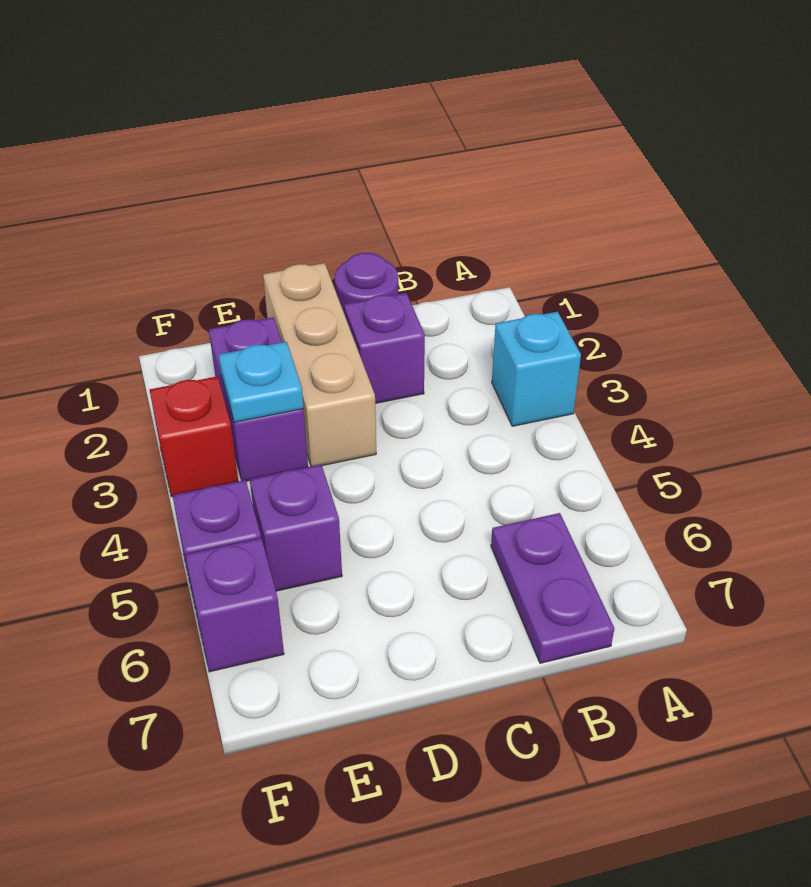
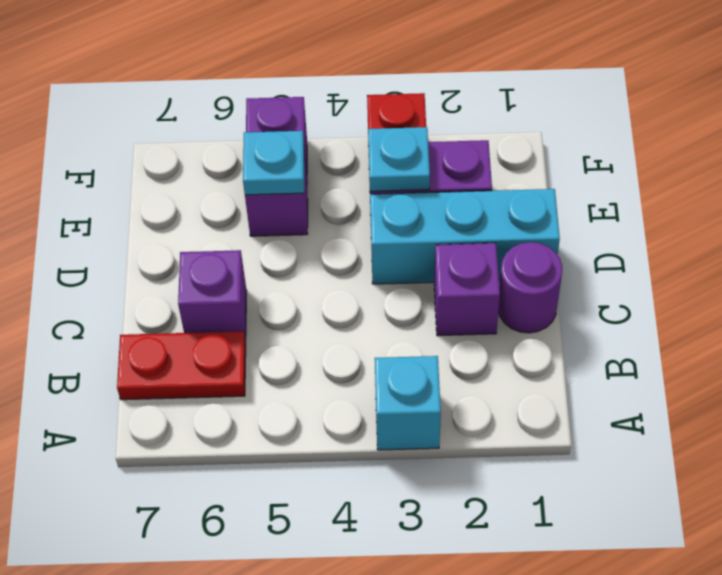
purple 1x2 plate [491,513,614,663] -> red 1x2 plate [117,331,246,400]
tan 1x3 brick [263,263,376,466] -> cyan 1x3 brick [370,189,560,284]
none -> cyan 1x1 plate [243,131,304,195]
purple 1x1 brick [185,538,284,672] -> purple 1x1 brick moved to [178,250,247,341]

